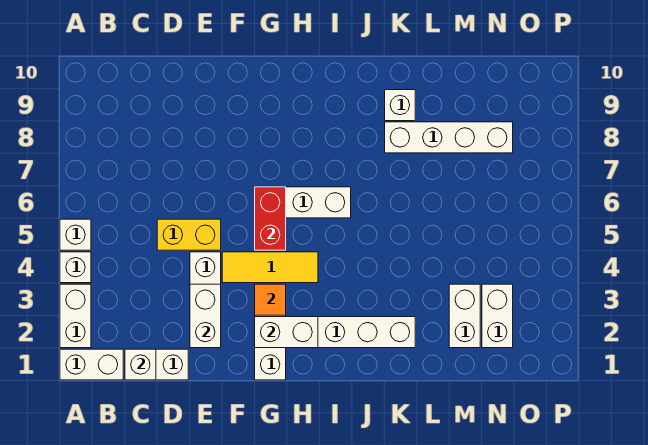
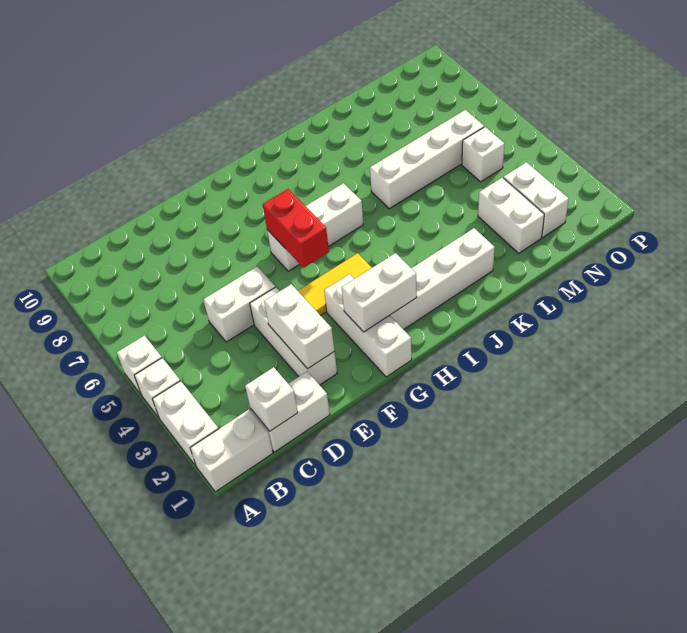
yellow 1x2 brick [157,219,221,250] -> white 1x2 brick [203,267,275,342]
orange 1x1 tile [255,284,286,315] -> none
white 1x4 brick [385,122,513,153] -> white 1x4 brick moved to [370,110,484,209]
white 1x1 brick [385,90,415,121] -> white 1x1 brick moved to [462,127,504,182]

